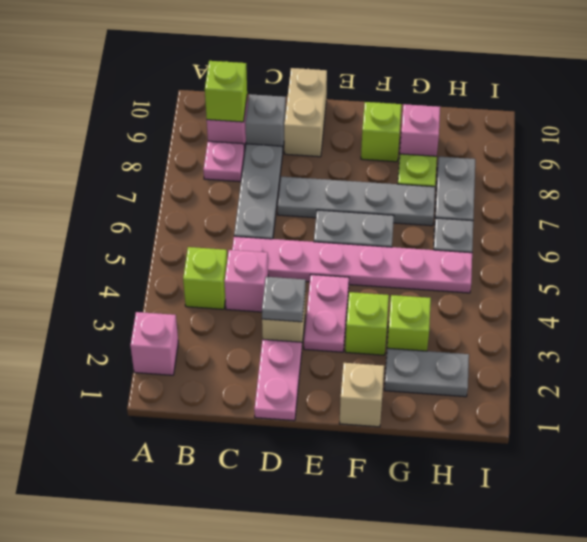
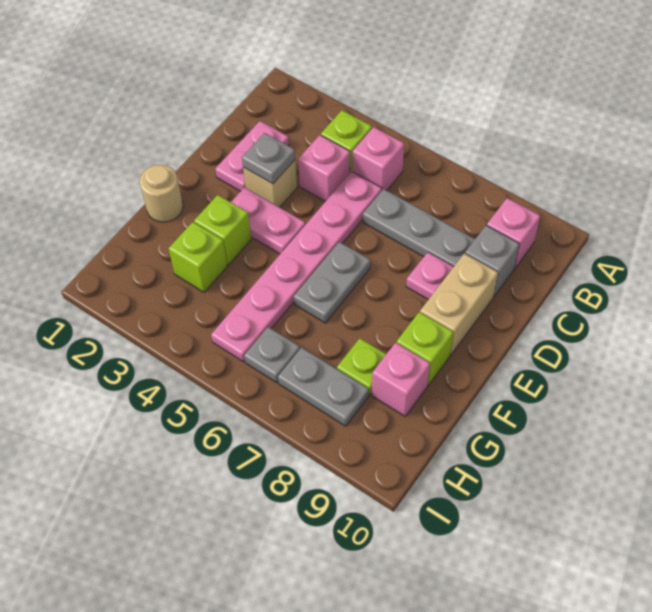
pink 1x1 brick [130,312,178,375] -> pink 1x1 brick moved to [353,127,404,190]
pink 1x1 plate [204,141,244,182] -> pink 1x1 plate moved to [406,252,454,300]
lime 1x1 brick [205,61,247,122] -> none
pink 1x2 plate [254,339,302,421] -> pink 1x2 plate turned to [215,121,289,191]
grey 1x4 plate [278,176,435,226] -> none
tan 1x2 brick [284,68,327,157] -> tan 1x2 brick turned to [420,253,498,355]
tan 1x1 brick [339,363,384,427] -> tan 1x1 round brick [140,165,183,222]
grey 1x2 plate [384,348,469,397] -> none

